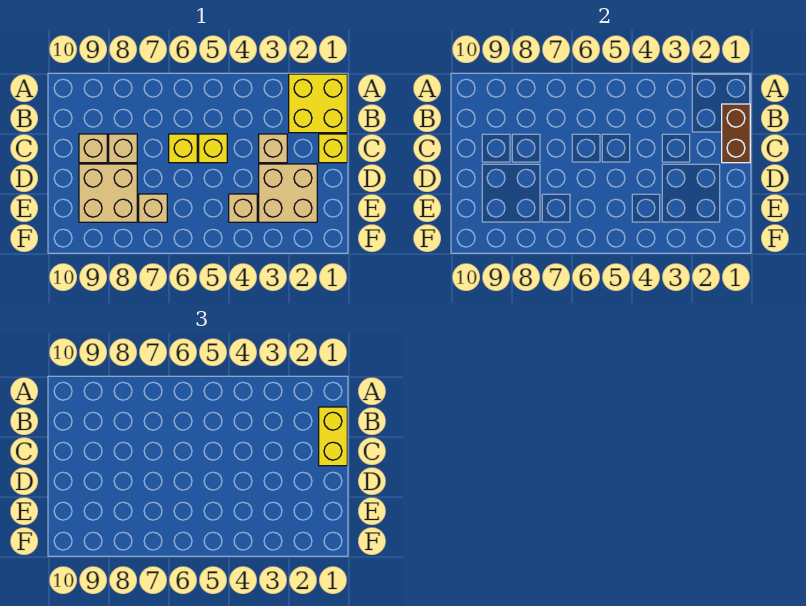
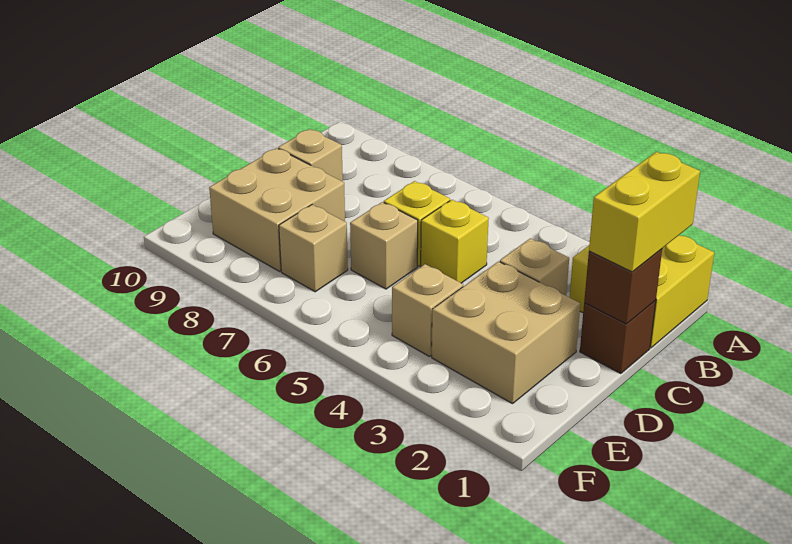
brown 1x2 brick [722,104,750,163] -> brown 1x1 brick [584,249,662,324]
yellow 1x1 brick [319,134,347,163] -> brown 1x1 brick [580,301,656,374]
tan 1x1 brick [109,134,137,163] -> tan 1x1 brick moved to [350,202,418,289]

